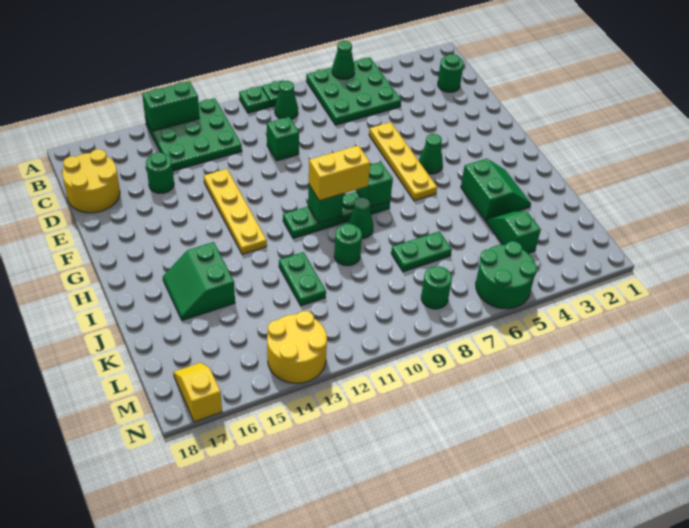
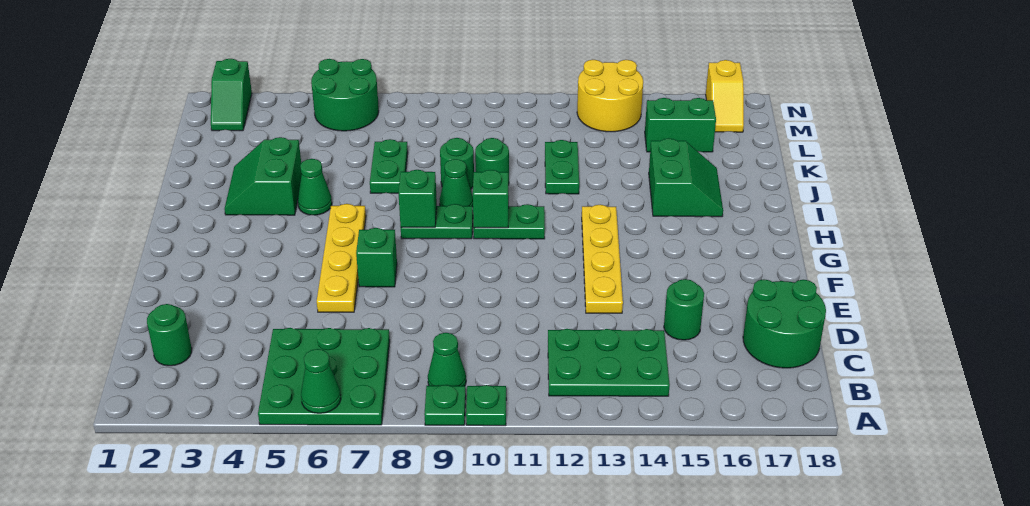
green 3x3 plate [145,98,242,171] -> green 2x3 plate [548,329,670,396]
green 1x2 brick [142,81,200,131] -> green 1x2 brick moved to [645,98,716,152]
yellow 2x2 round brick [62,149,120,213] -> green 2x2 round brick [743,279,826,368]
green 1x1 brick [267,117,299,161] -> green 1x1 brick moved to [356,228,397,287]
green 1x1 cone [419,134,443,174] -> green 1x1 cone moved to [298,159,332,215]
yellow 1x2 brick [309,145,370,201] -> none
green 1x2 slope [486,211,541,254] -> green 1x2 slope moved to [211,59,252,131]
green 1x2 plate [391,231,452,272] -> green 1x2 plate turned to [370,139,408,193]
green 1x1 round brick [421,266,452,309] -> green 1x1 round brick moved to [440,138,474,189]

